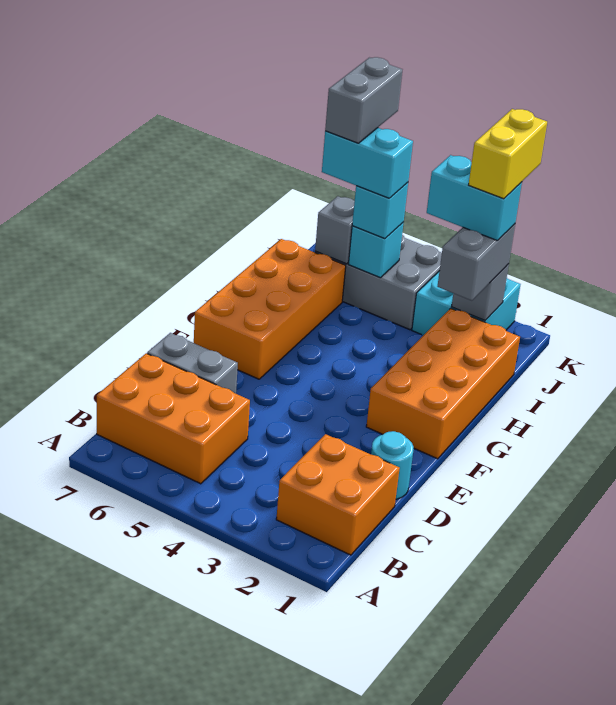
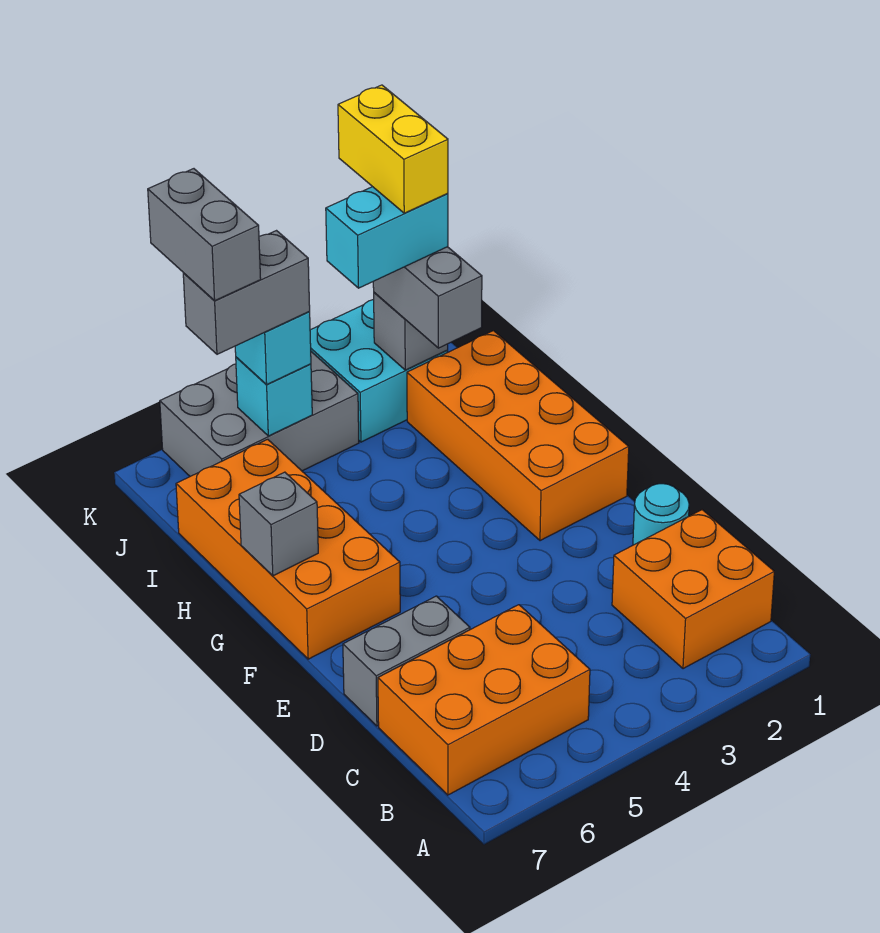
cyan 1x2 brick [322,128,413,198] -> grey 1x2 brick [183,231,310,354]
grey 1x1 brick [315,196,355,264] -> grey 1x1 brick moved to [239,472,318,576]

